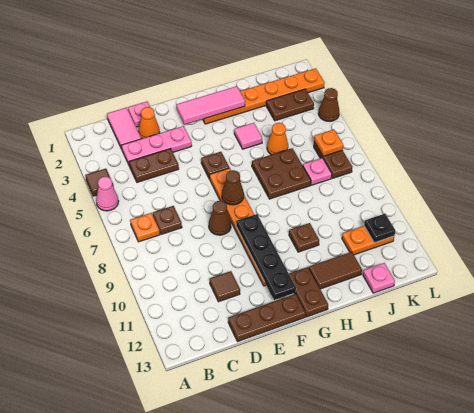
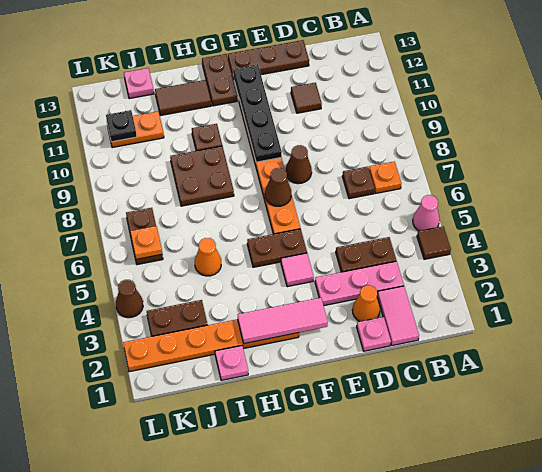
brown 1x1 plate [201,152,229,179] -> brown 1x2 plate [247,229,307,267]
pink 1x1 tile [234,123,262,149] -> pink 1x1 tile moved to [281,253,314,287]
brown 2x2 plate [252,148,311,199] -> brown 2x2 plate moved to [170,146,234,206]
pink 1x1 plate [303,158,332,185] -> pink 1x1 plate moved to [215,346,248,380]

